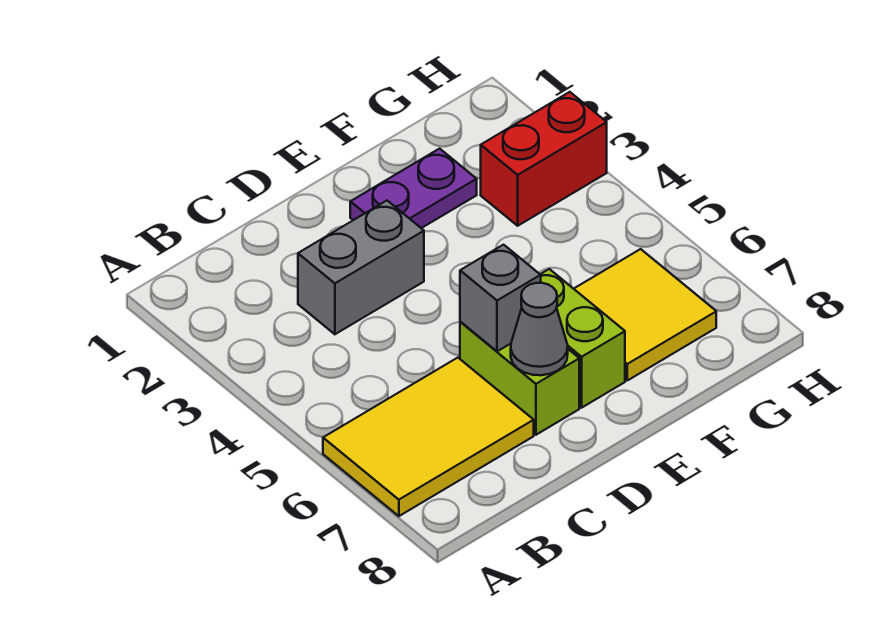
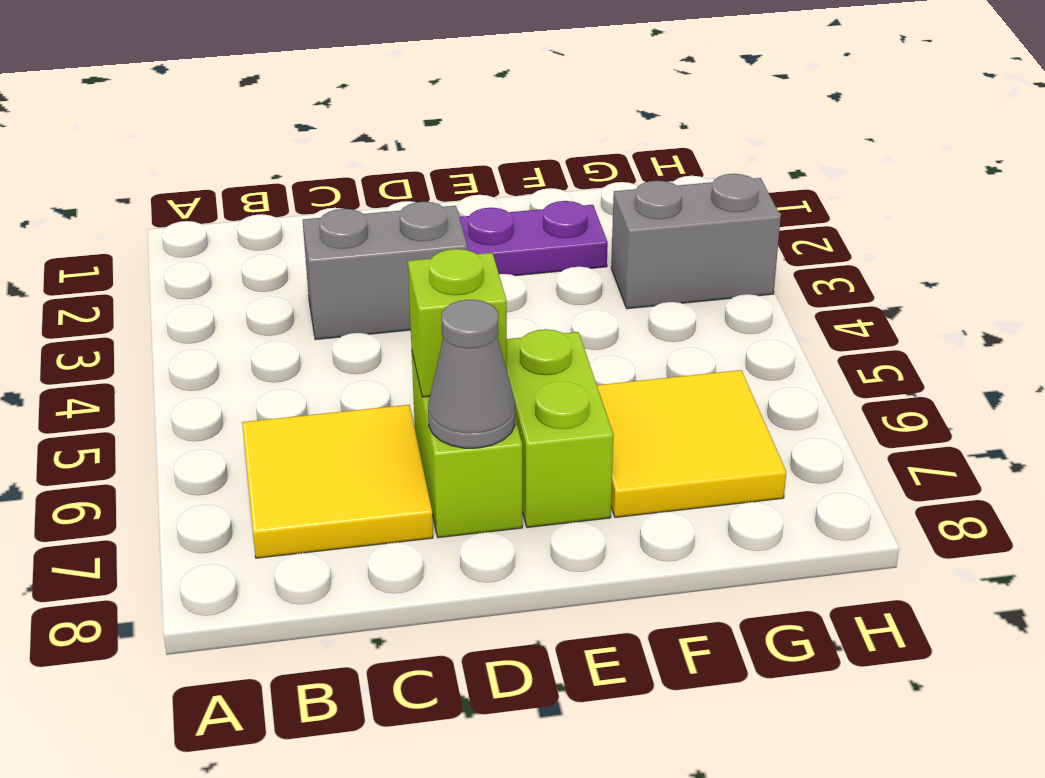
yellow 2x3 tile [323,358,534,516] -> yellow 2x2 tile [242,405,433,558]
grey 1x1 brick [460,245,541,351] -> lime 1x1 brick [408,249,507,397]
red 1x2 brick [481,92,607,226] -> grey 1x2 brick [611,174,781,309]

